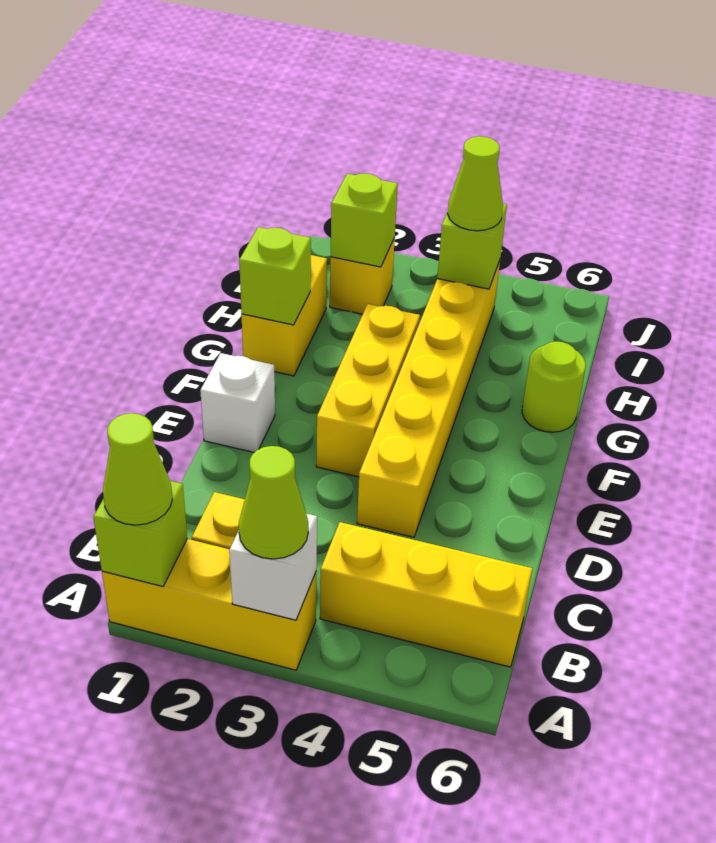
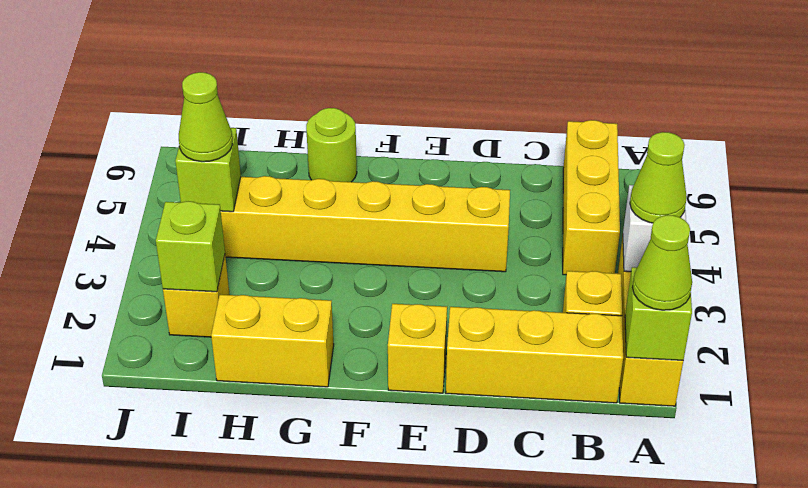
white 1x1 brick [200,353,275,452] -> yellow 1x1 brick [388,304,447,393]
yellow 1x3 brick [316,304,420,477] -> yellow 1x3 brick moved to [446,307,623,403]
lime 1x1 brick [239,227,311,325] -> none

